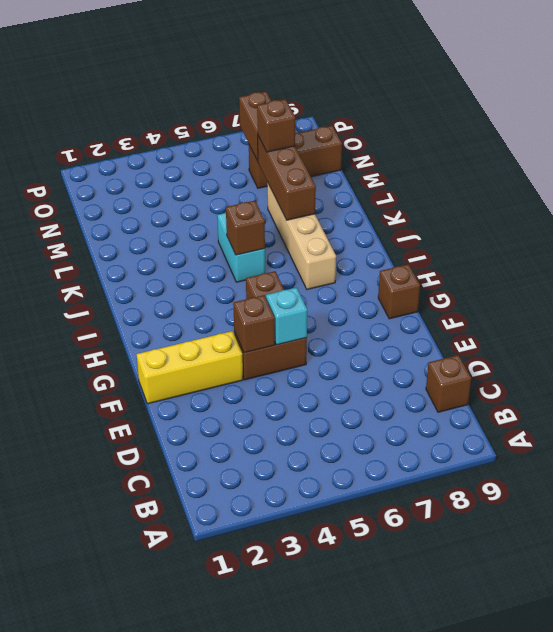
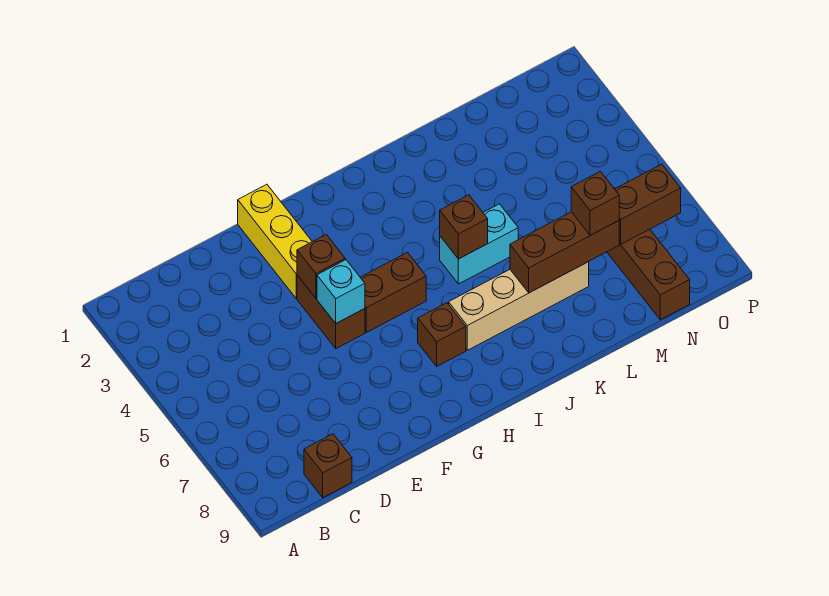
brown 1x1 brick [378,264,420,319] -> brown 1x1 brick moved to [418,303,466,366]

